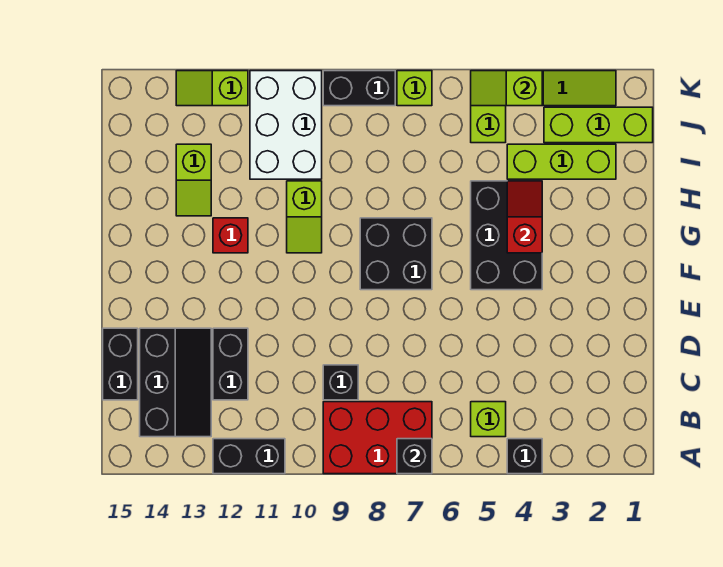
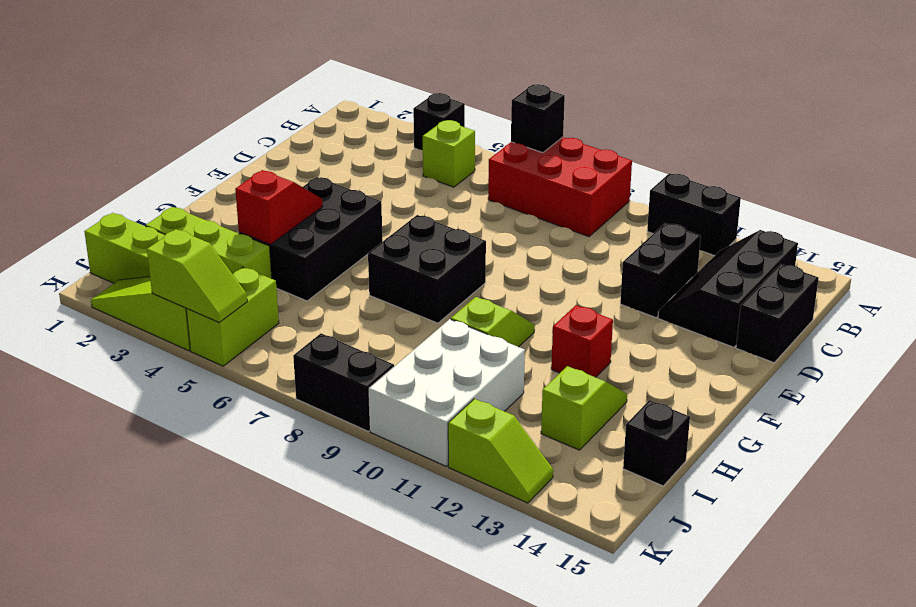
black 1x1 brick [323,365,358,400] -> black 1x1 brick moved to [623,400,690,486]
red 1x2 slope [507,181,542,253] -> red 1x2 slope turned to [235,170,323,244]
lime 1x1 brick [397,71,432,106] -> none

